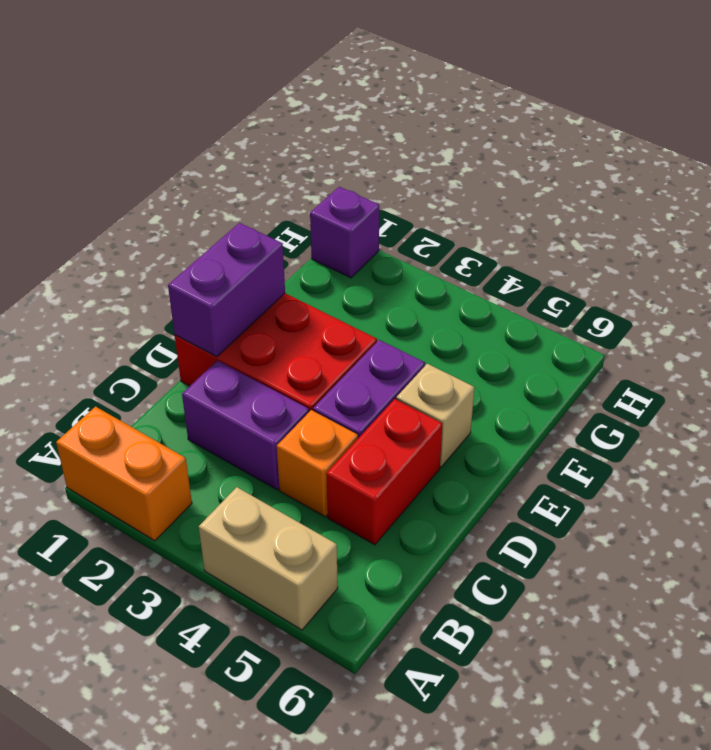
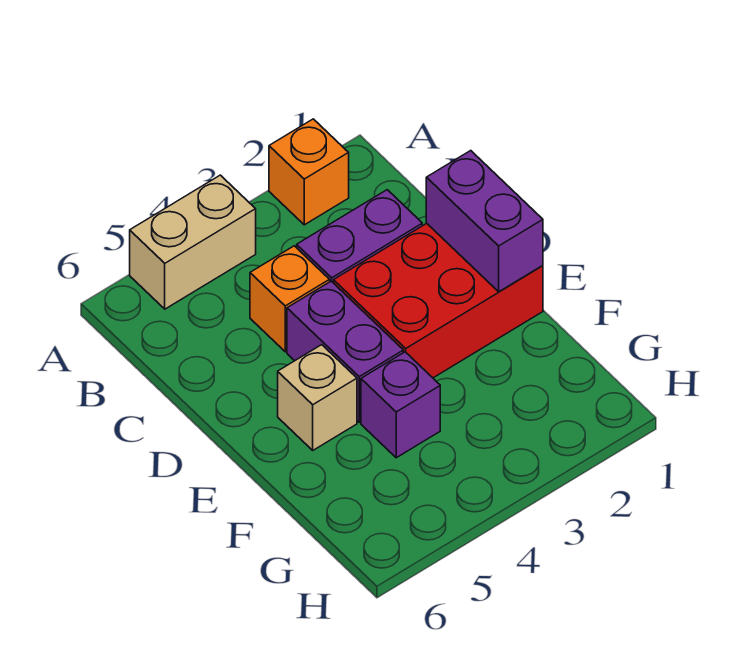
orange 1x2 brick [56,407,192,541] -> orange 1x1 brick [269,119,349,225]
red 1x2 brick [326,399,442,545] -> none
purple 1x1 brick [310,187,379,278] -> purple 1x1 brick moved to [361,352,440,458]

